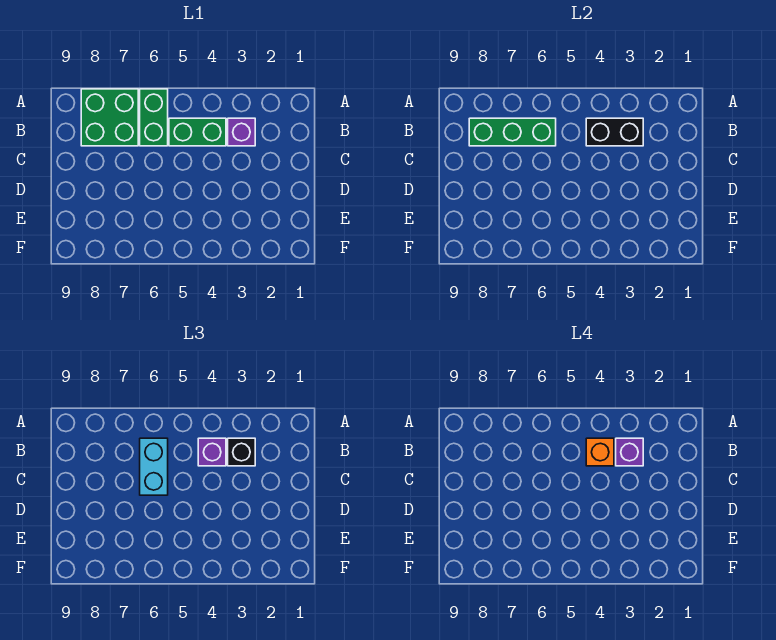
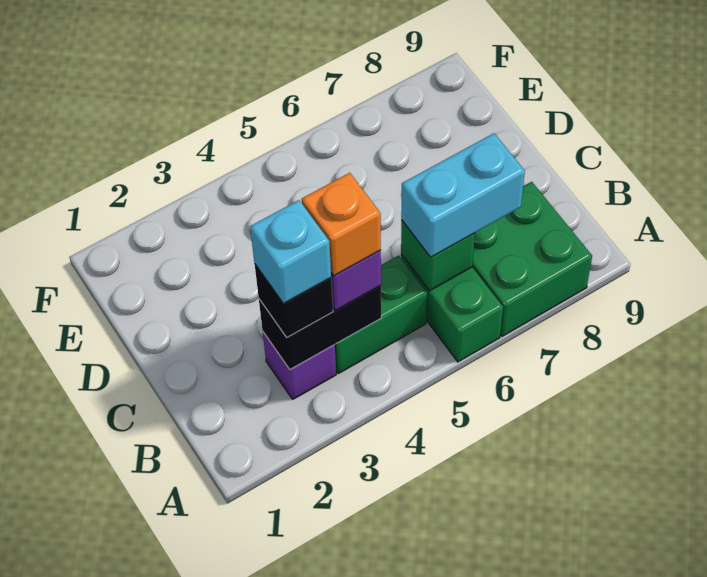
purple 1x1 brick [616,438,643,466] -> cyan 1x1 brick [250,200,331,304]
green 1x3 brick [469,118,556,146] -> green 1x1 brick [401,220,475,291]
cyan 1x2 brick [140,438,168,495] -> cyan 1x2 brick turned to [401,133,525,257]

